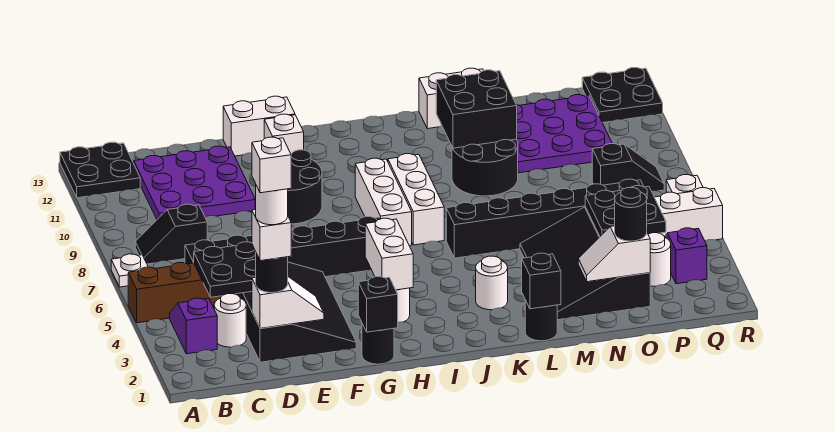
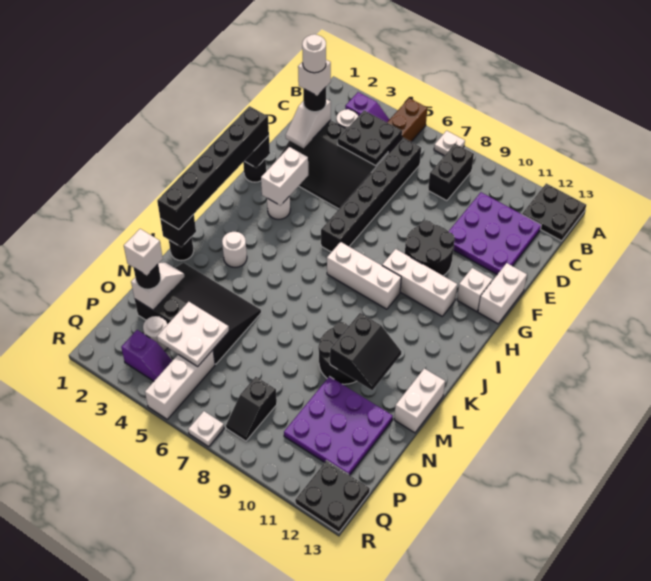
black 1x2 slope [135,204,207,264] -> black 1x2 brick [428,144,474,201]
white 1x1 brick [252,137,291,193] -> white 1x1 brick moved to [124,229,163,275]
white 1x2 brick [365,218,413,290] -> white 1x2 brick turned to [261,147,308,206]
white 1x3 brick [388,154,444,245] -> white 1x3 brick moved to [382,249,457,316]
black 1x6 brick [446,179,644,258] -> black 1x6 brick moved to [157,106,269,229]
black 2x2 brick [436,70,517,148] -> black 2x2 slope [330,313,401,390]
black 2x2 plate [585,186,666,236] -> white 2x2 plate [157,302,229,367]

